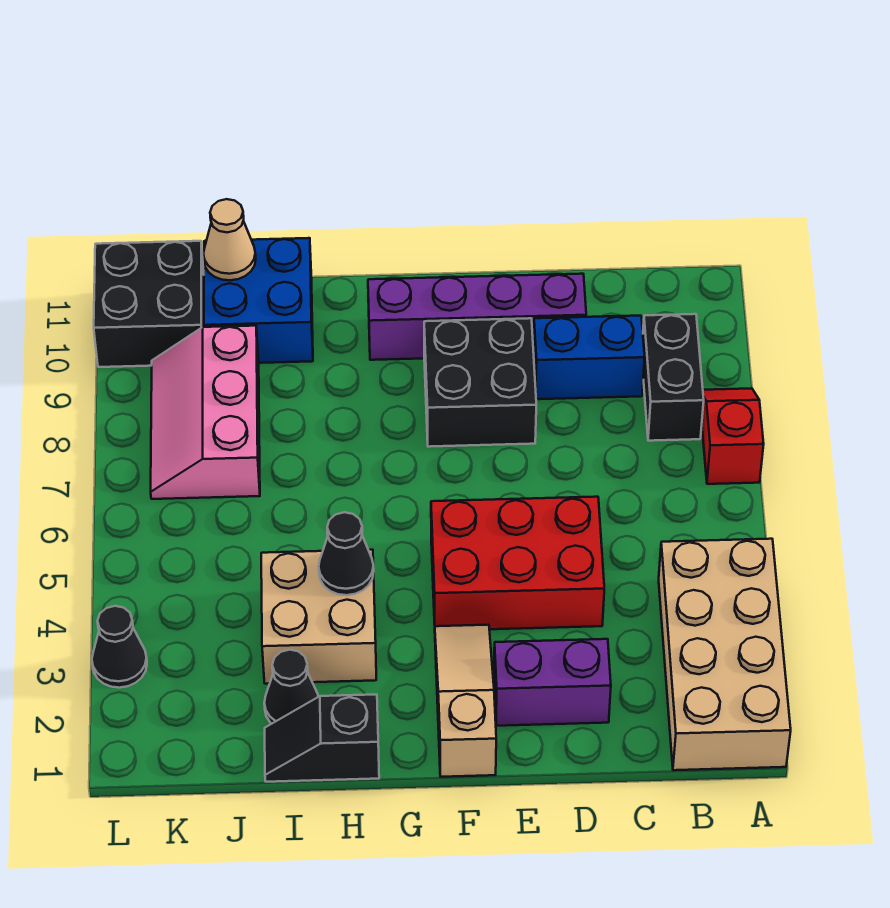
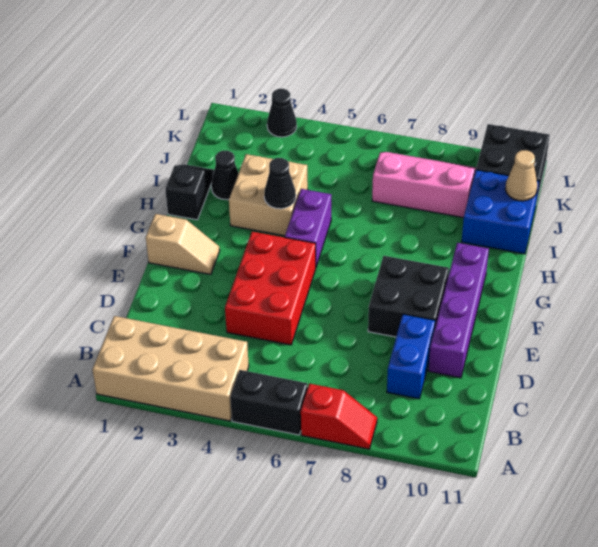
black 1x2 brick [643,314,704,441] -> black 1x2 brick moved to [230,370,308,435]
purple 1x2 brick [494,639,611,726] -> purple 1x2 brick moved to [285,189,331,267]
tan 1x3 slope [435,625,496,777] -> tan 1x2 slope [146,214,220,275]

